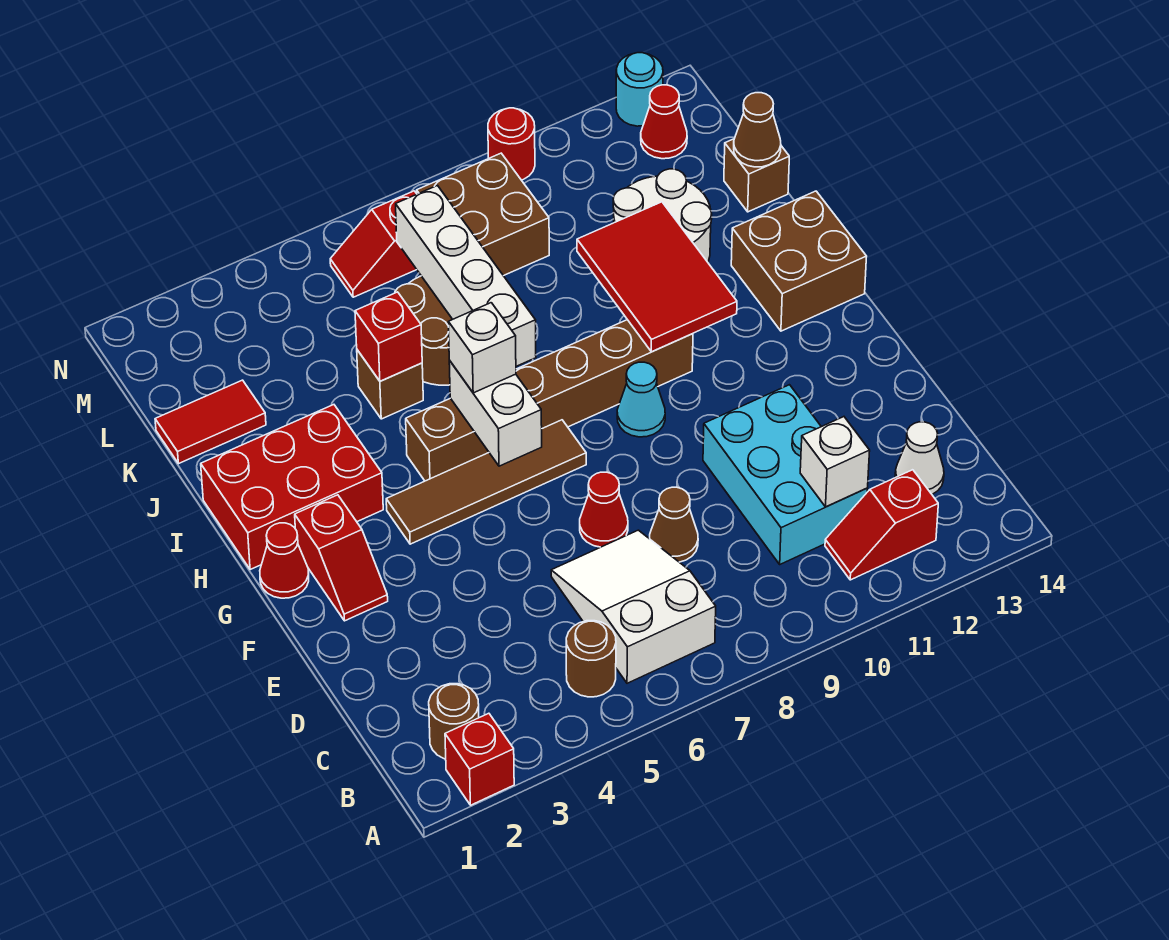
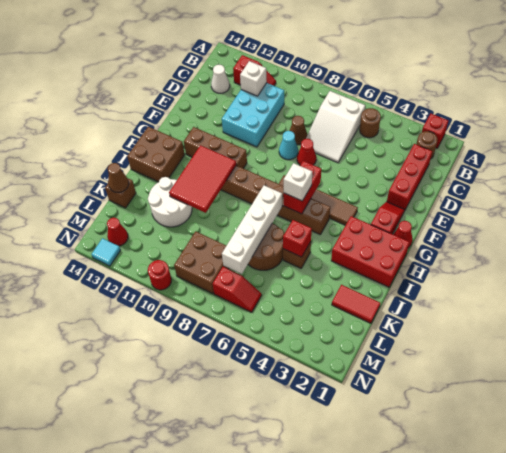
none -> red 1x3 brick [387,144,432,210]
white 1x2 brick [449,360,542,466] -> red 1x2 brick [284,161,321,214]
cyan 1x1 cone [617,362,665,437] -> cyan 1x1 cone moved to [279,131,298,160]
none -> brown 1x3 brick [184,127,247,168]
cyan 1x1 round brick [616,53,663,126] -> cyan 1x1 tile [92,238,120,266]

